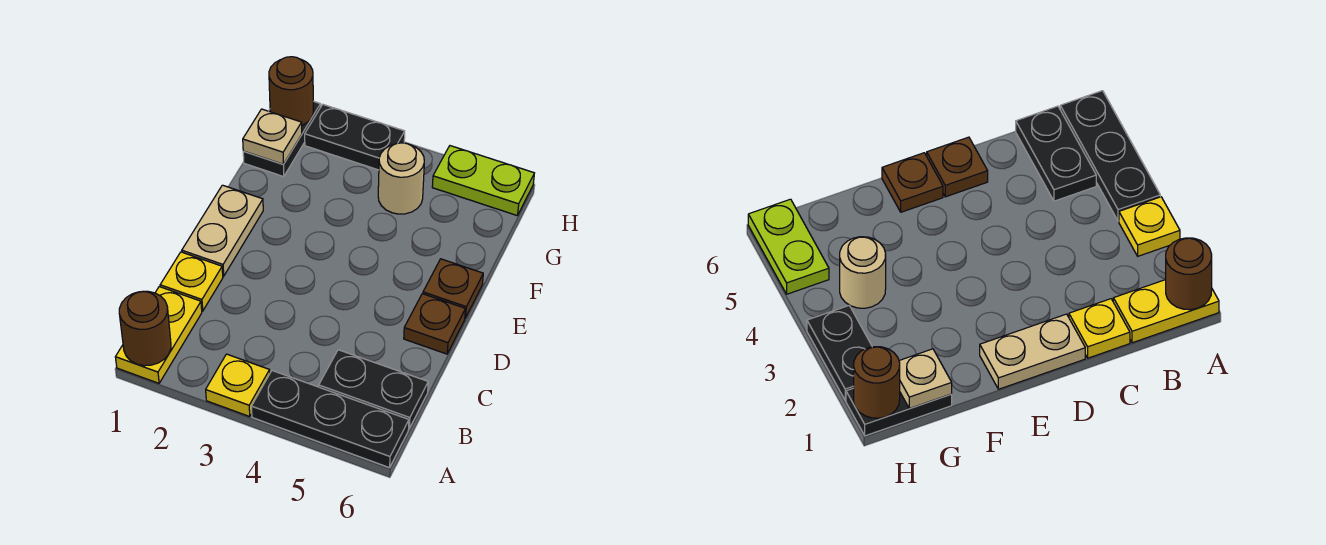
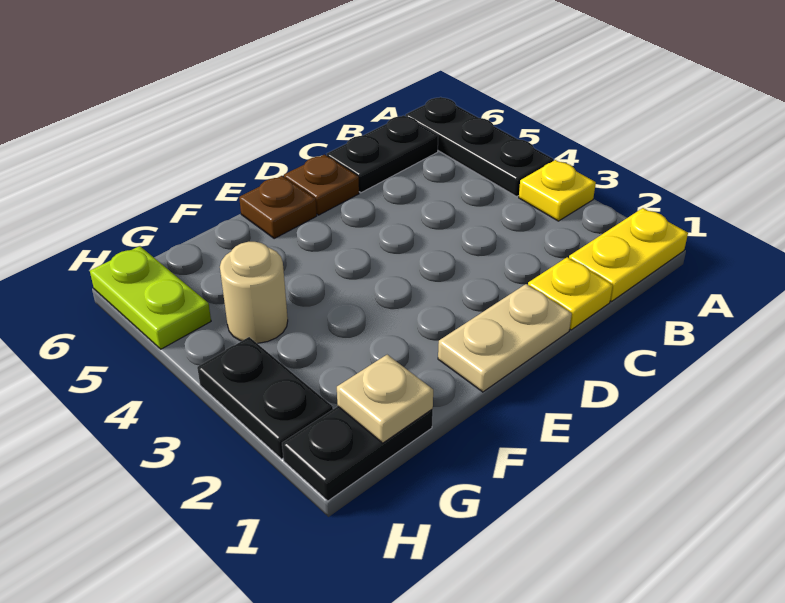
brown 1x1 round brick [119,291,171,366] -> none
black 1x2 plate [319,350,428,428] -> black 1x2 plate turned to [327,115,438,193]
brown 1x1 round brick [269,57,313,125] -> none

